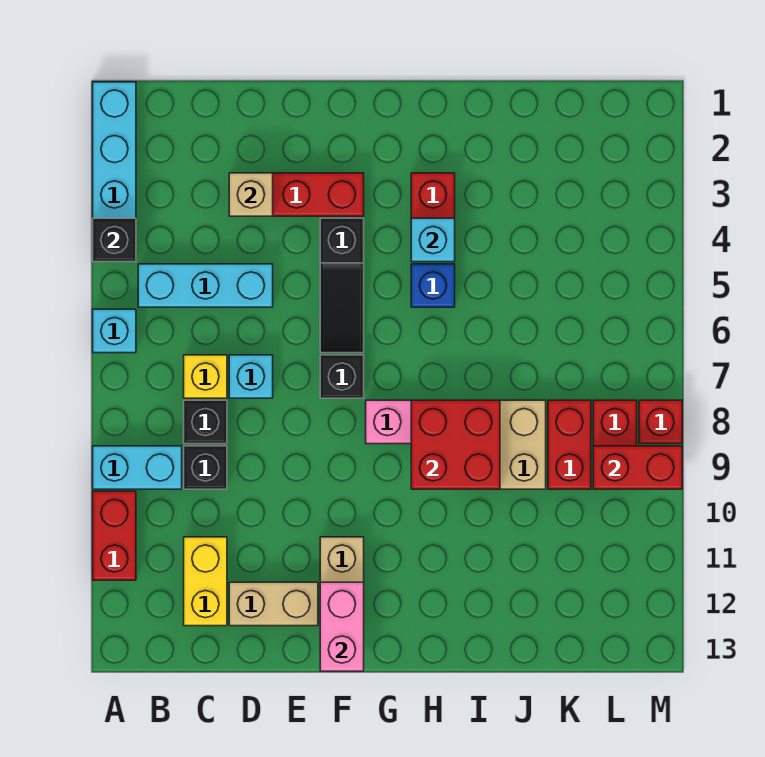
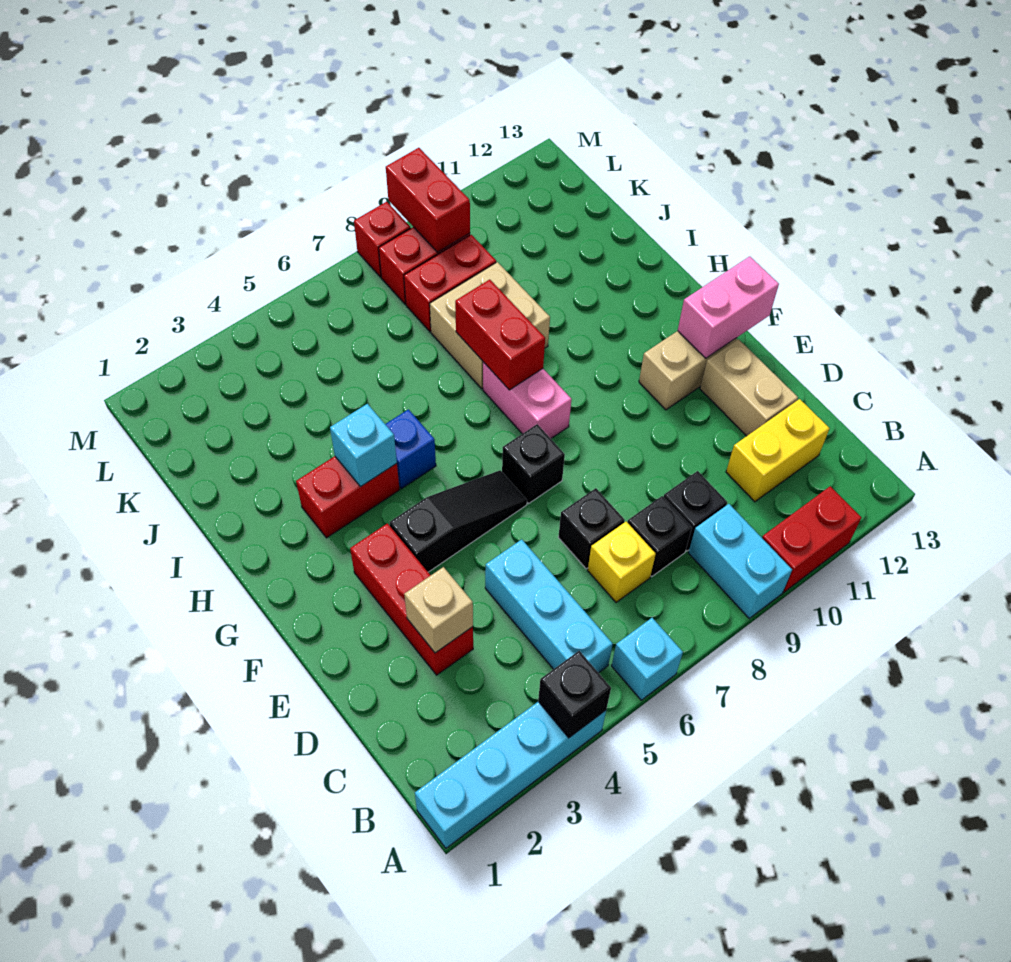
cyan 1x1 brick [229,355,273,398] -> black 1x1 brick [558,488,625,569]
red 2x2 brick [411,400,500,489] -> red 1x2 brick [455,280,545,390]

